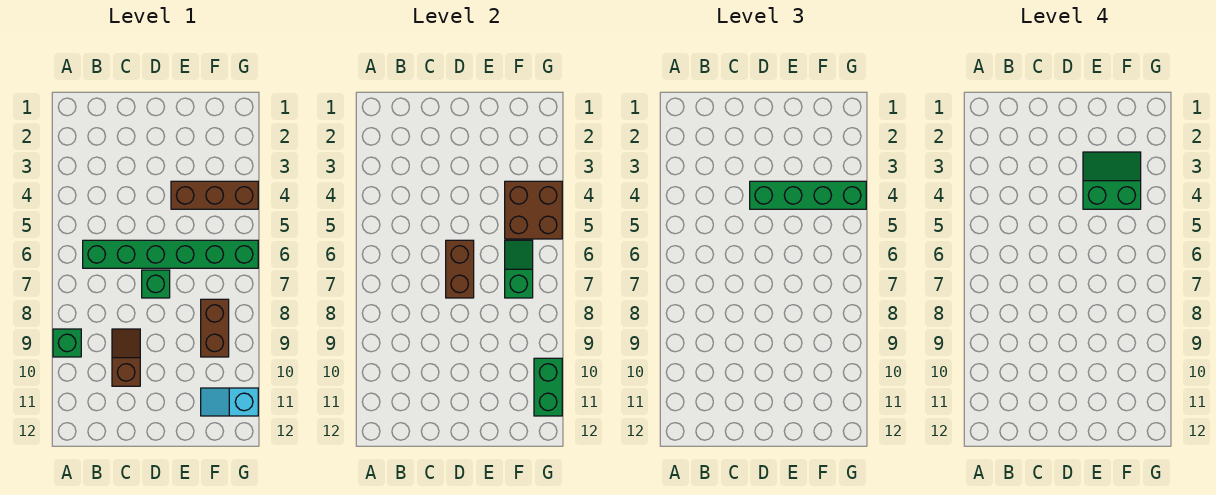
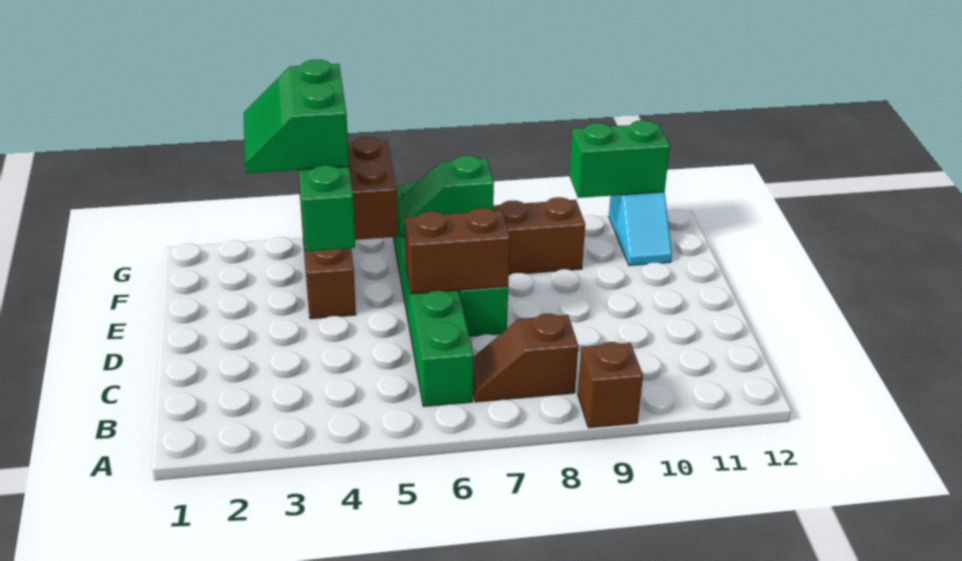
green 1x1 brick [53,329,81,357] -> brown 1x1 brick [578,342,643,428]
brown 1x2 slope [112,329,140,386] -> brown 1x2 slope moved to [473,314,578,402]

